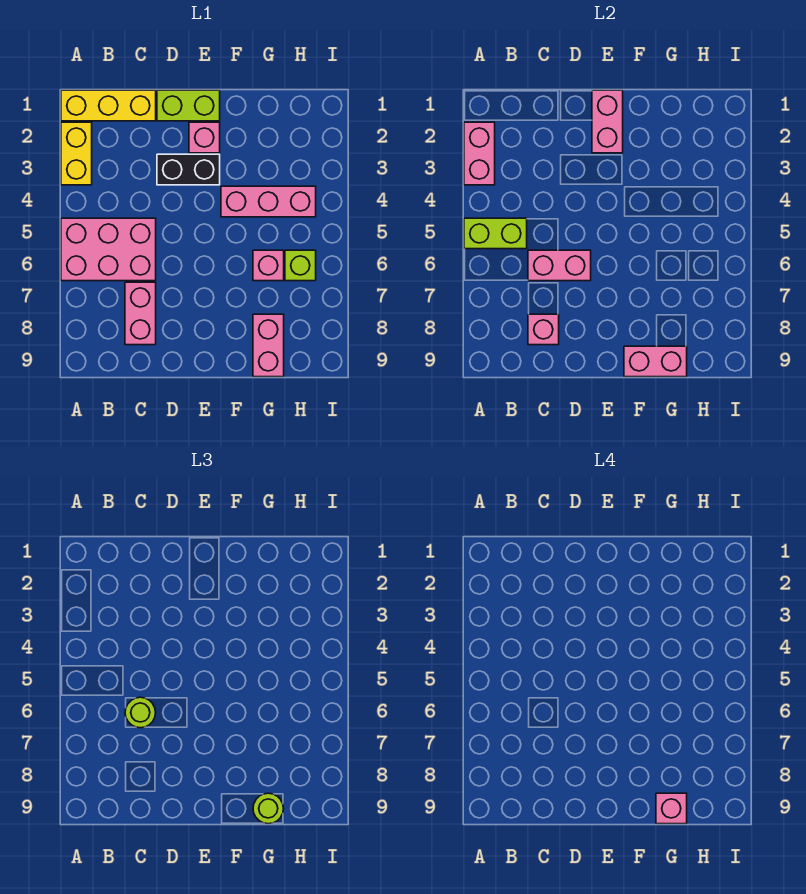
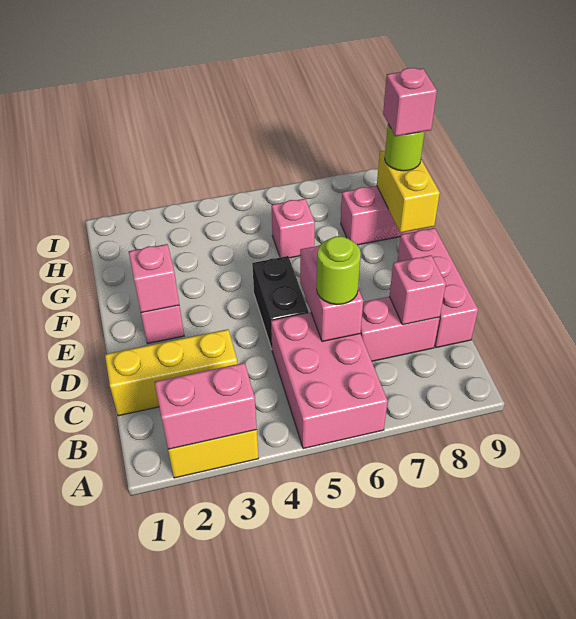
yellow 1x3 brick [61,90,156,121] -> yellow 1x3 brick turned to [105,329,237,416]
lime 1x2 brick [464,218,527,249] -> none
lime 1x2 brick [157,90,220,121] -> none
black 1x2 brick [157,154,220,185] -> black 1x2 brick moved to [252,256,309,349]
pink 1x2 brick [592,90,623,153] -> pink 1x1 brick [129,244,179,313]
pink 1x3 brick [221,186,316,217] -> pink 1x3 brick moved to [397,228,478,348]
pink 1x2 brick [624,346,687,377] -> yellow 1x2 brick [377,151,440,233]
lime 1x1 brick [285,250,316,281] -> none

